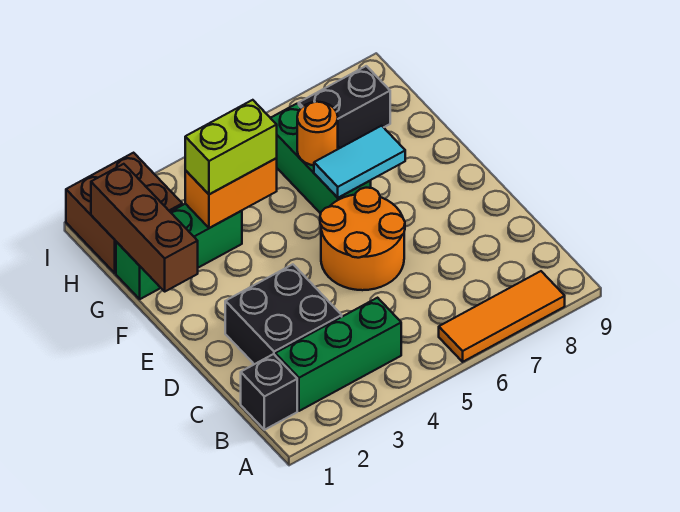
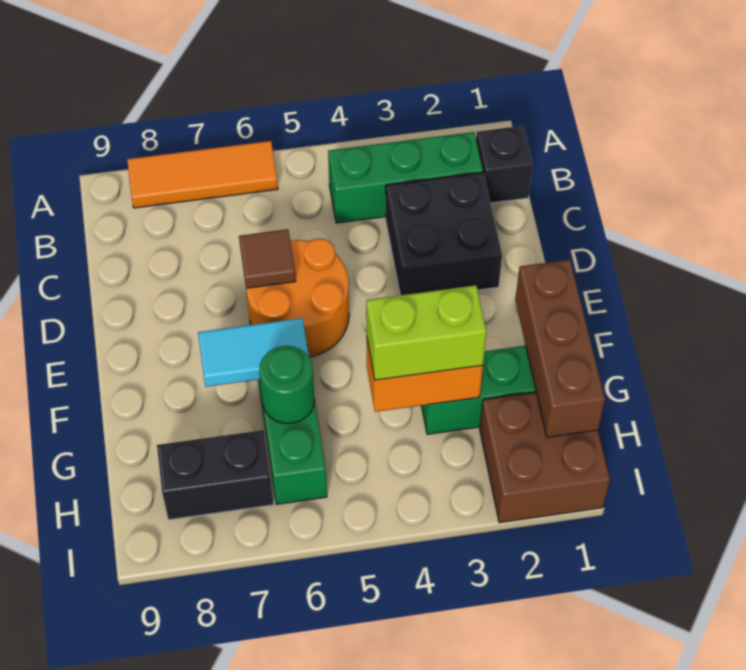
none -> brown 1x1 tile [239,229,296,288]
orange 1x1 round brick [297,102,338,165] -> green 1x1 round brick [259,346,314,423]

